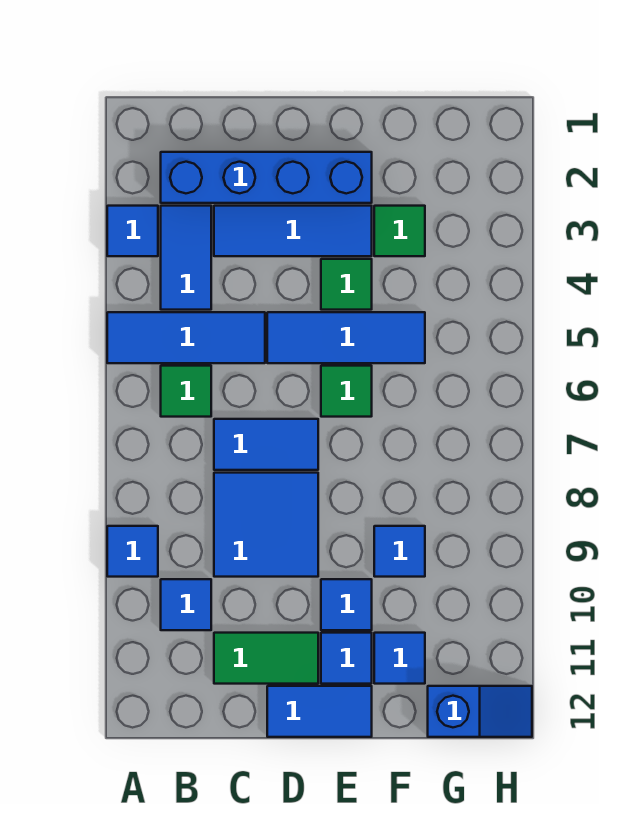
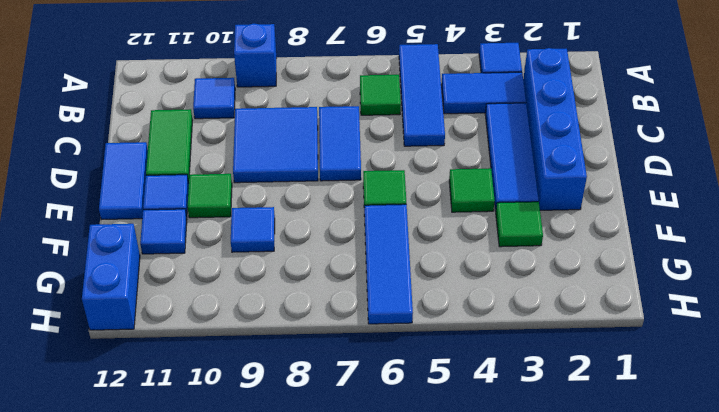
blue 1x1 tile [107,526,158,577] -> blue 1x1 brick [234,24,276,87]
blue 1x3 tile [267,312,425,363] -> blue 1x3 tile moved to [364,204,413,324]
blue 1x1 tile [321,579,372,630] -> green 1x1 tile [188,174,232,218]
blue 1x2 slope [428,686,532,737] -> blue 1x2 brick [82,224,140,330]

